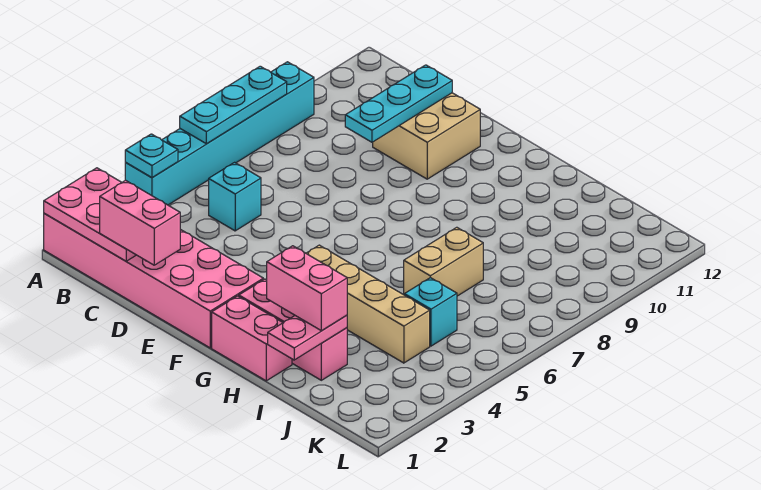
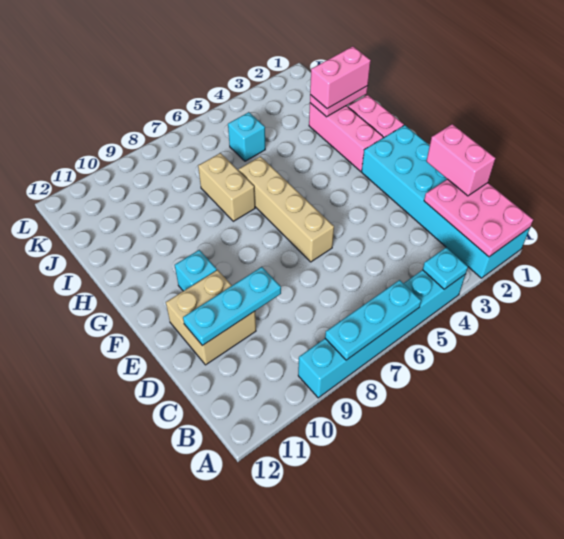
pink 2x6 brick [44,213,263,348] -> cyan 2x6 brick [362,125,530,278]
cyan 1x1 brick [209,163,261,231] -> cyan 1x1 brick moved to [175,250,217,291]
tan 1x4 brick [306,245,430,363] -> tan 1x4 brick moved to [239,157,334,262]
pink 1x2 brick [267,246,347,331] -> pink 1x2 brick turned to [310,46,371,109]
tan 1x2 brick [404,227,483,296] -> tan 1x2 brick turned to [198,153,255,221]

